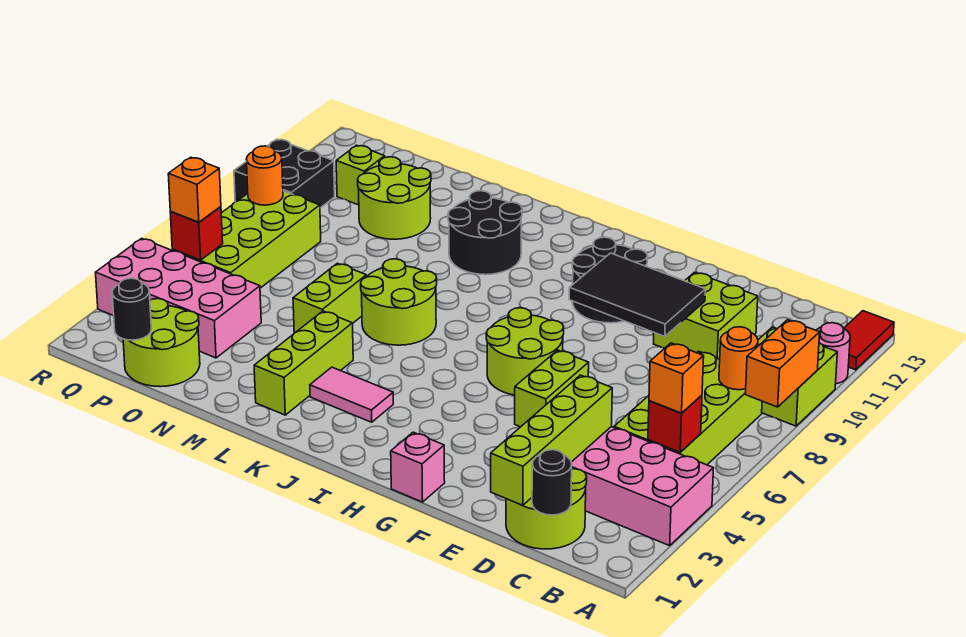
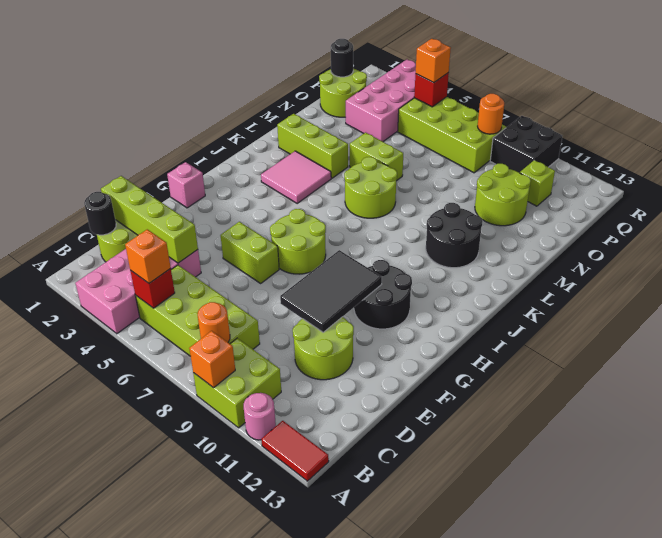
orange 1x2 brick [745,320,820,407] -> orange 1x1 brick [189,331,235,388]
lime 2x2 brick [654,272,758,359] -> lime 2x2 round brick [293,317,354,380]
pink 1x2 tile [310,367,393,422] -> pink 2x2 tile [261,151,331,203]

